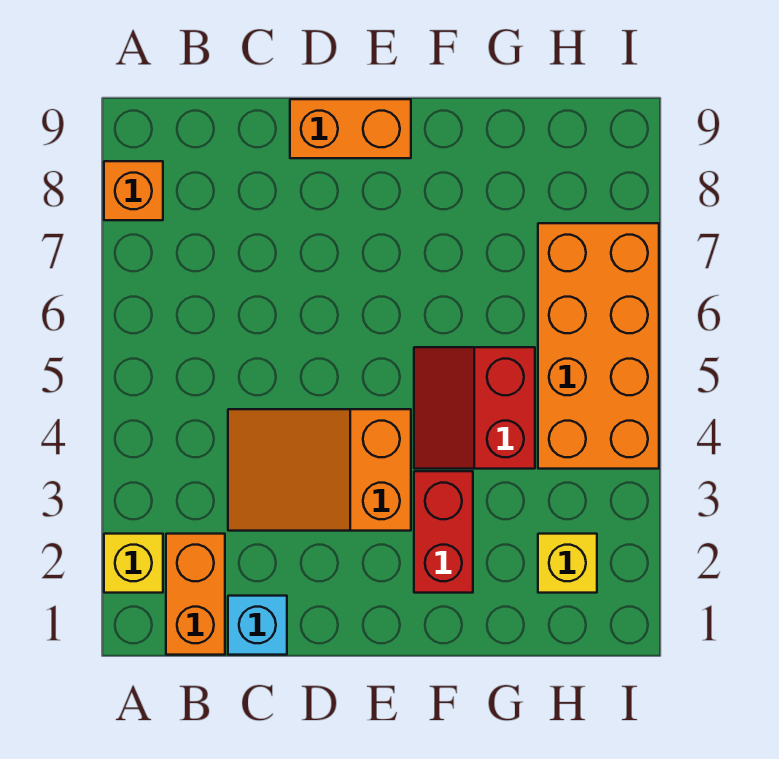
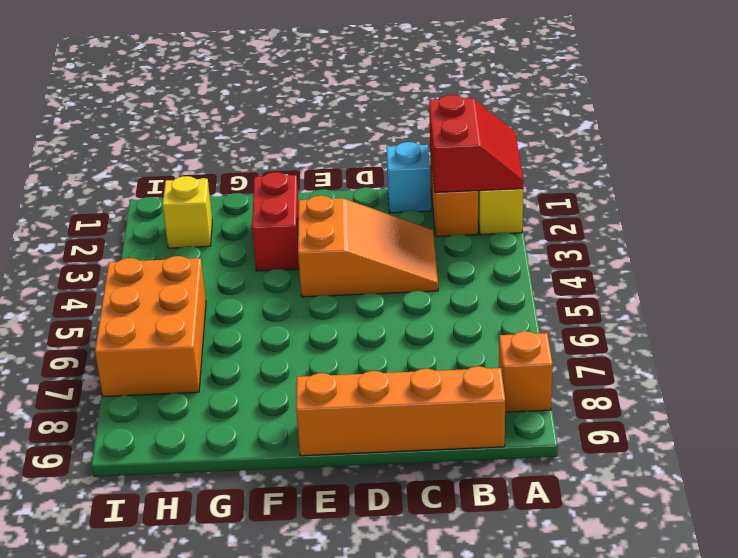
orange 1x2 brick [290,99,411,158] -> orange 1x4 brick [296,366,505,456]
red 2x2 slope [414,347,535,469] -> red 2x2 slope moved to [429,95,523,192]
orange 2x4 brick [538,223,659,469] -> orange 2x3 brick [95,256,206,397]

